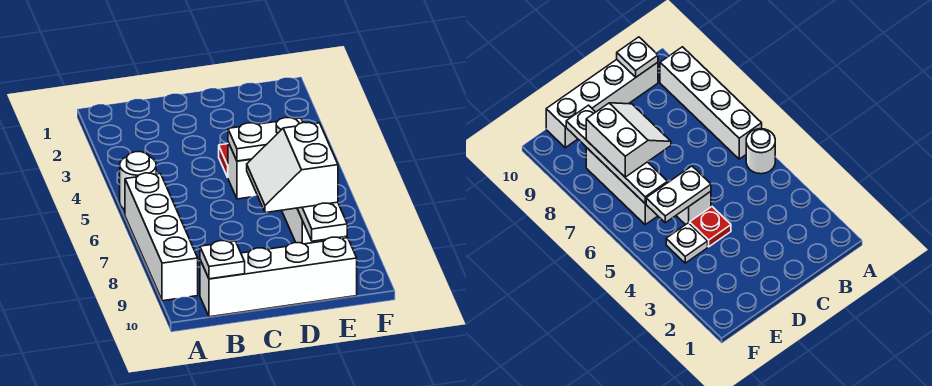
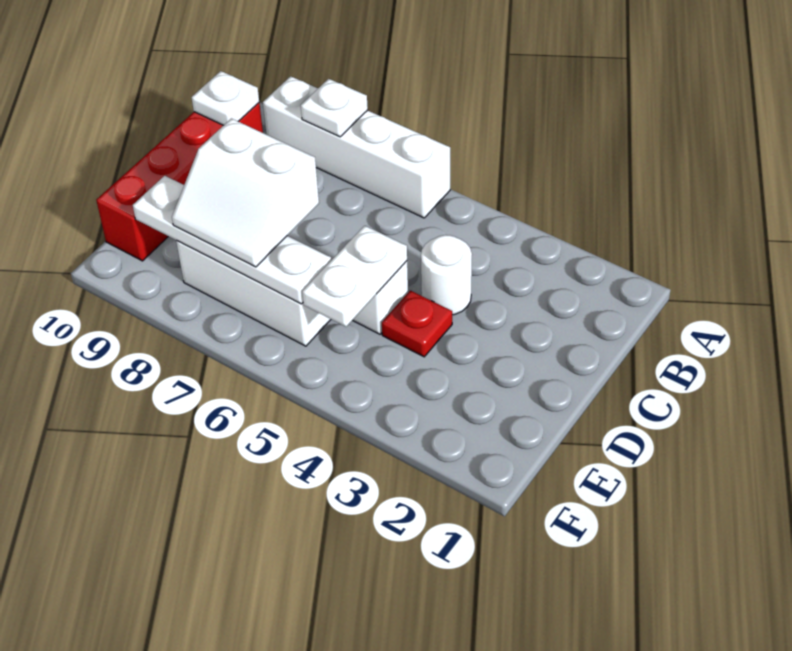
white 1x1 round brick [120,152,156,209] -> white 1x1 round brick moved to [421,235,472,315]
white 1x4 brick [200,237,357,317] -> red 1x4 brick [96,103,263,261]
white 2x2 slope [247,123,338,213] -> white 2x2 slope turned to [172,118,319,267]
white 1x1 plate [666,223,708,263] -> white 1x1 plate moved to [301,79,368,137]

